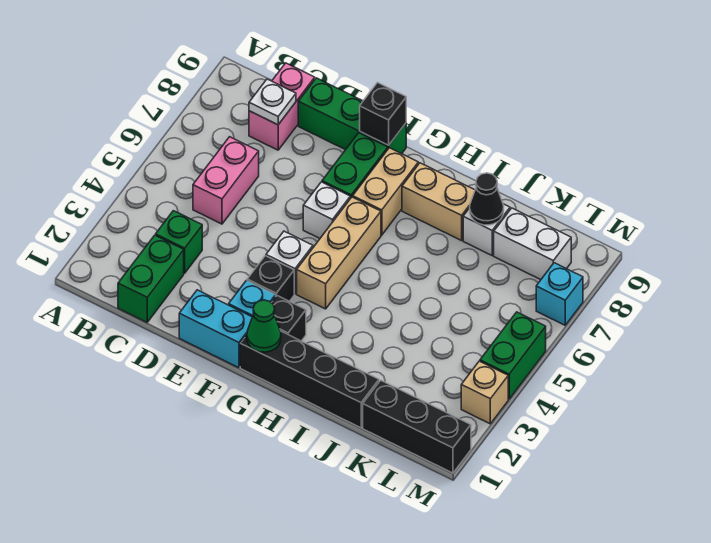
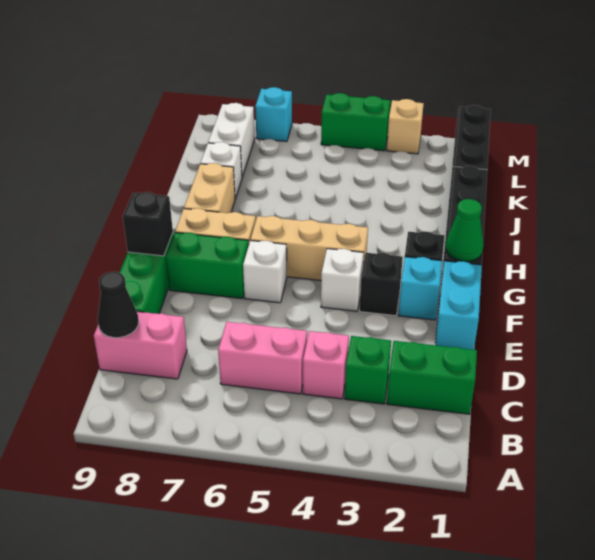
none -> pink 1x1 brick [303,331,349,399]
white 1x1 plate [249,79,296,125] -> none
black 1x1 cone [470,173,504,225] -> black 1x1 cone moved to [98,272,139,338]

